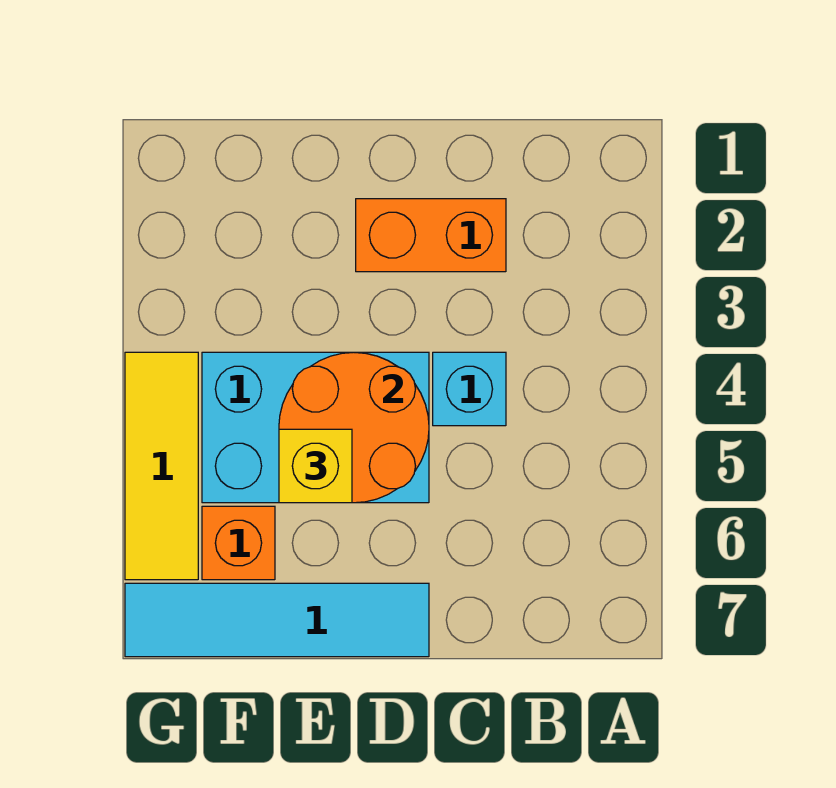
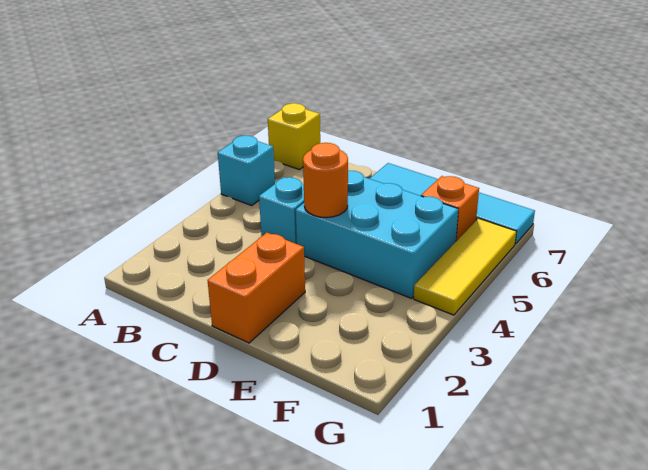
none -> cyan 1x1 brick [218,136,275,206]
orange 1x2 brick [356,199,506,272] -> orange 1x2 brick turned to [208,233,305,343]
orange 2x2 round brick [279,352,429,503] -> orange 1x1 round brick [303,143,348,218]
yellow 1x1 brick [279,429,352,503] -> yellow 1x1 brick moved to [268,103,320,170]

